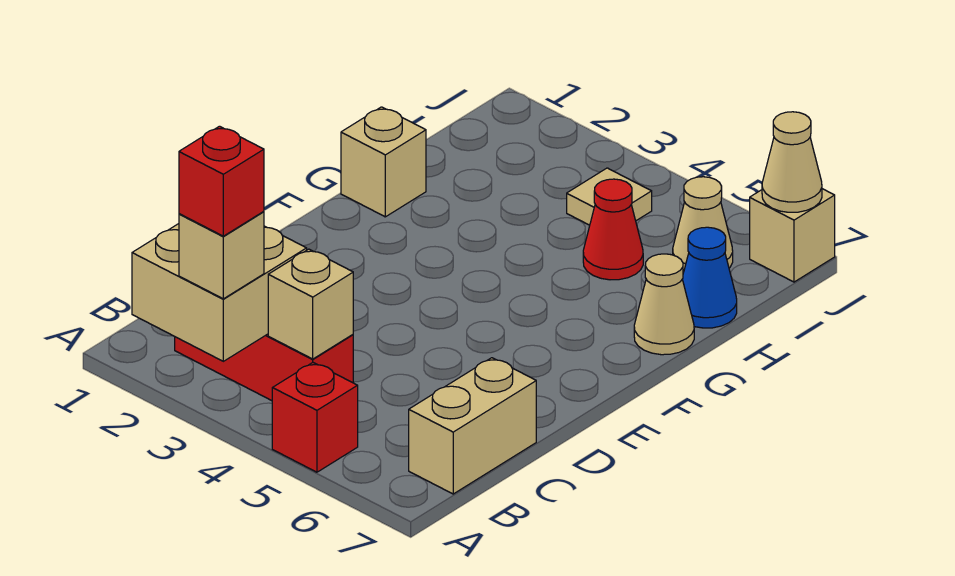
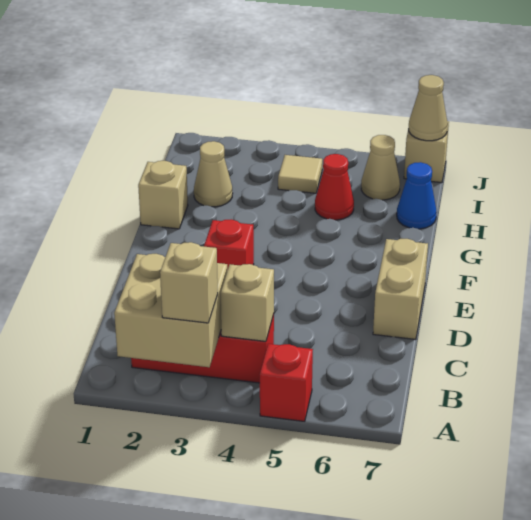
red 1x1 brick [179,126,264,236] -> red 1x1 brick moved to [204,219,254,270]
tan 1x2 brick [409,358,536,494] -> tan 1x2 brick moved to [373,239,428,339]
tan 1x1 cone [634,254,694,355] -> tan 1x1 cone moved to [194,141,233,207]

